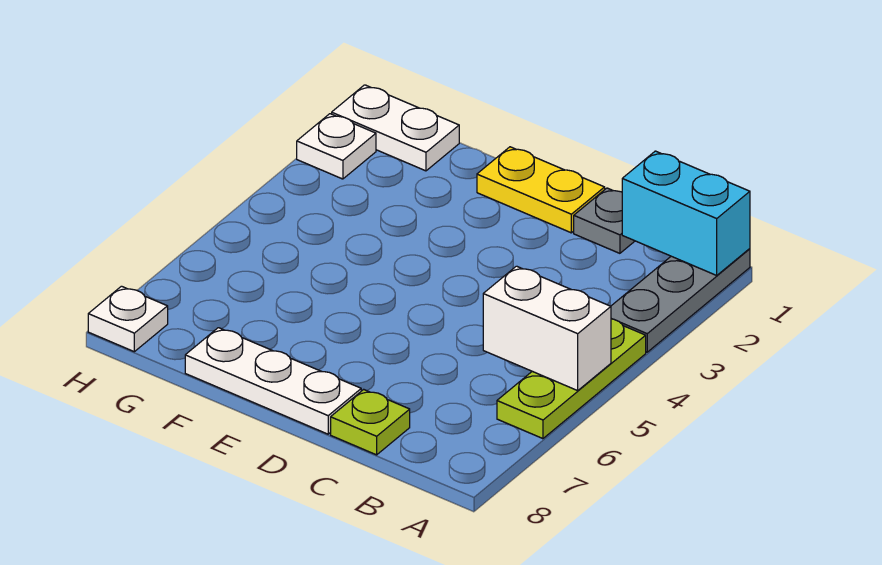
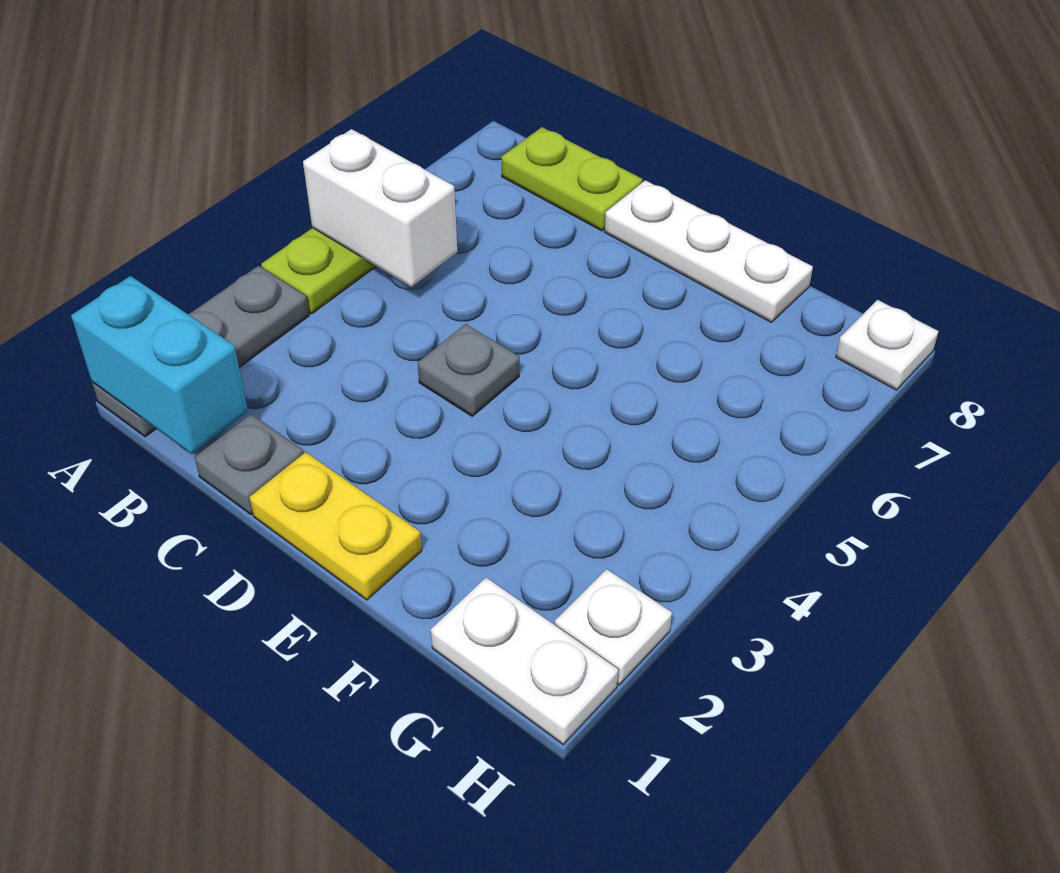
lime 1x1 plate [331,389,410,455] -> lime 1x2 plate [501,127,643,231]
none -> grey 1x1 plate [418,324,519,416]

